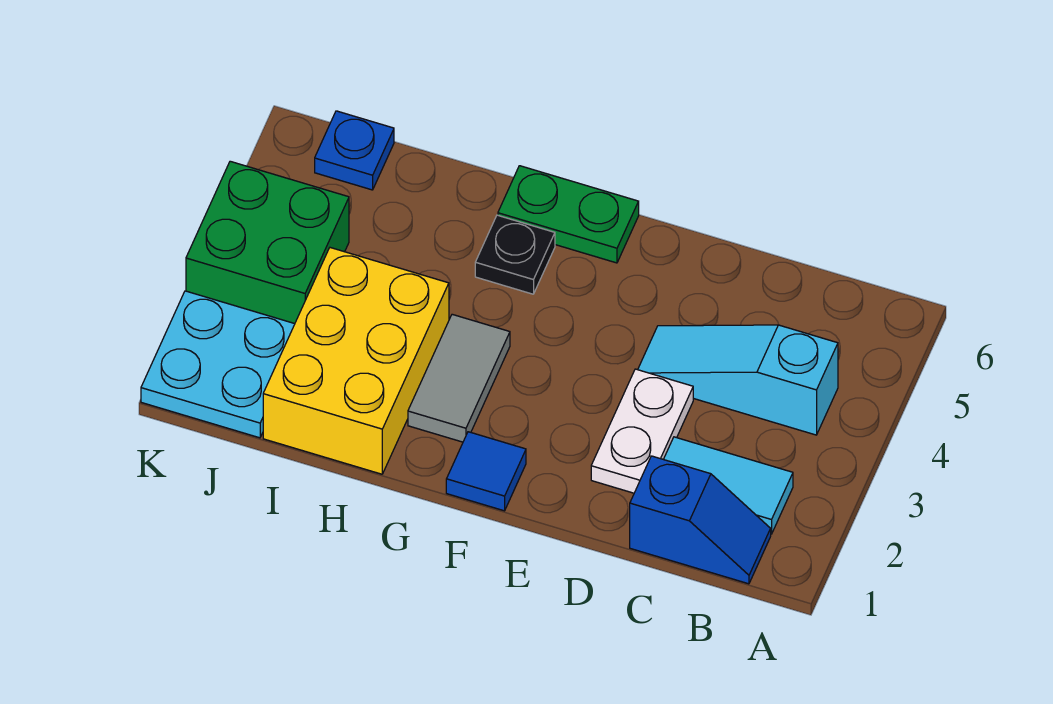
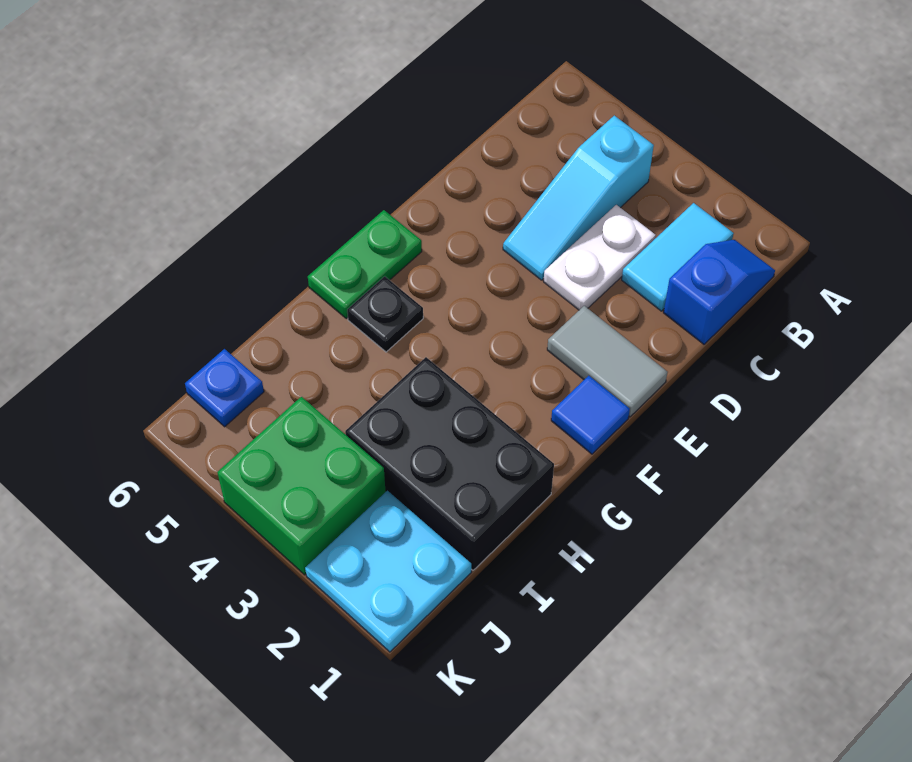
white 1x2 plate [591,369,693,493] -> white 1x2 plate turned to [544,205,656,310]
grey 1x2 tile [408,314,510,442] -> grey 1x2 tile moved to [547,306,668,417]
yellow 2x3 brick [263,248,449,474] -> black 2x3 brick [345,357,554,570]

